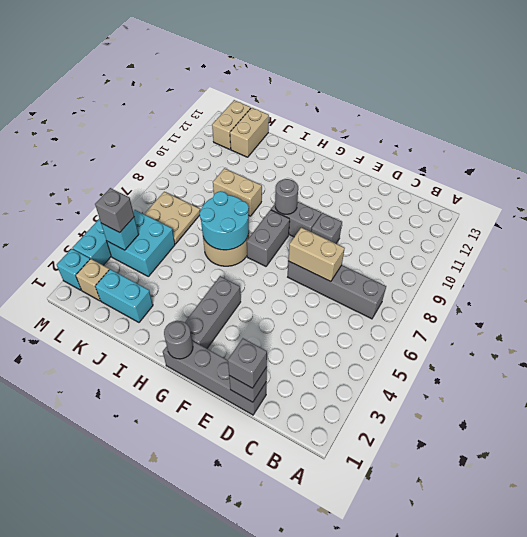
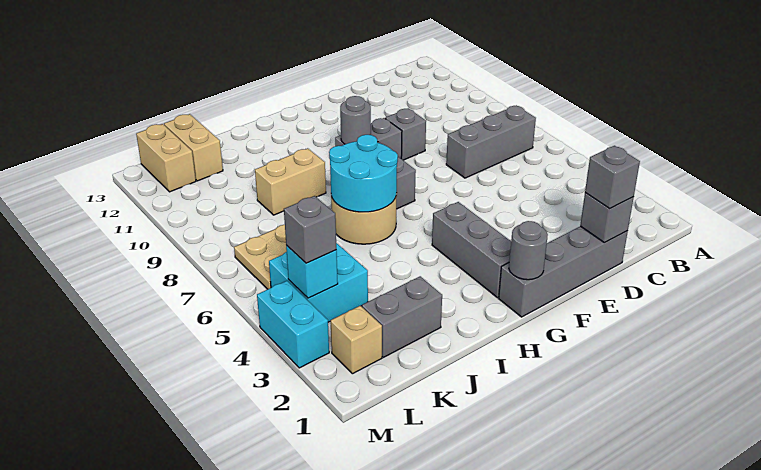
grey 1x4 brick [288,261,386,319] -> grey 1x3 brick [446,105,536,178]
tan 1x2 brick [288,227,345,282] -> none
cyan 1x2 brick [95,269,153,322] -> grey 1x2 brick [362,276,442,357]
cyan 1x1 brick [57,249,90,290] -> none

